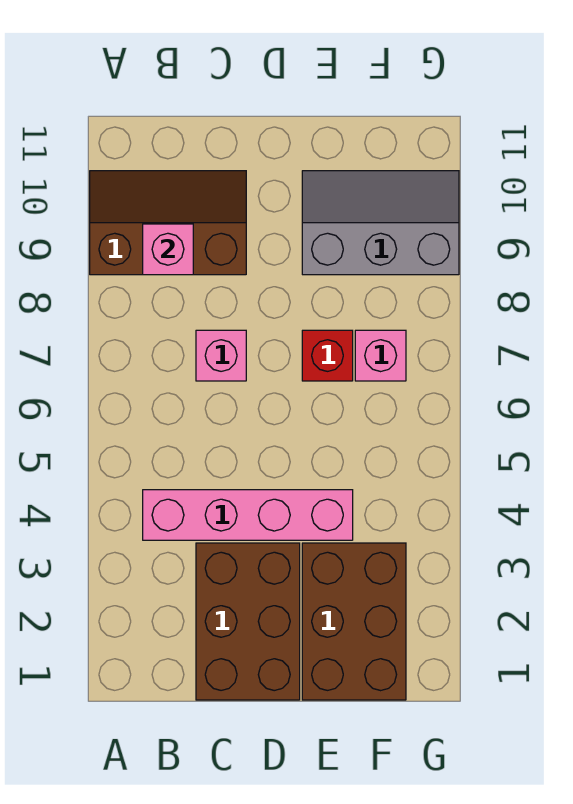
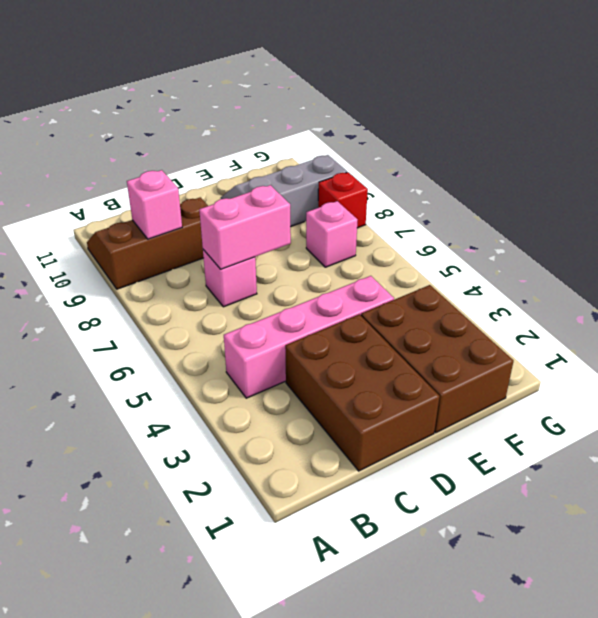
none -> pink 1x2 brick [199,185,291,269]
red 1x1 brick [302,330,353,381] -> red 1x1 brick moved to [318,172,368,228]

